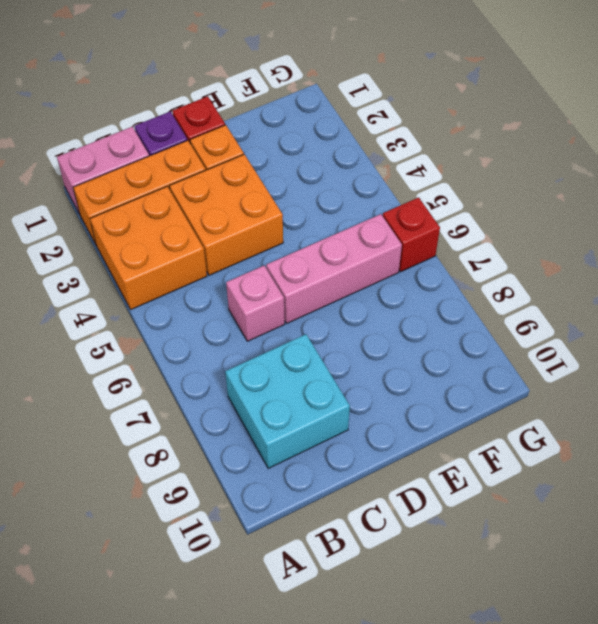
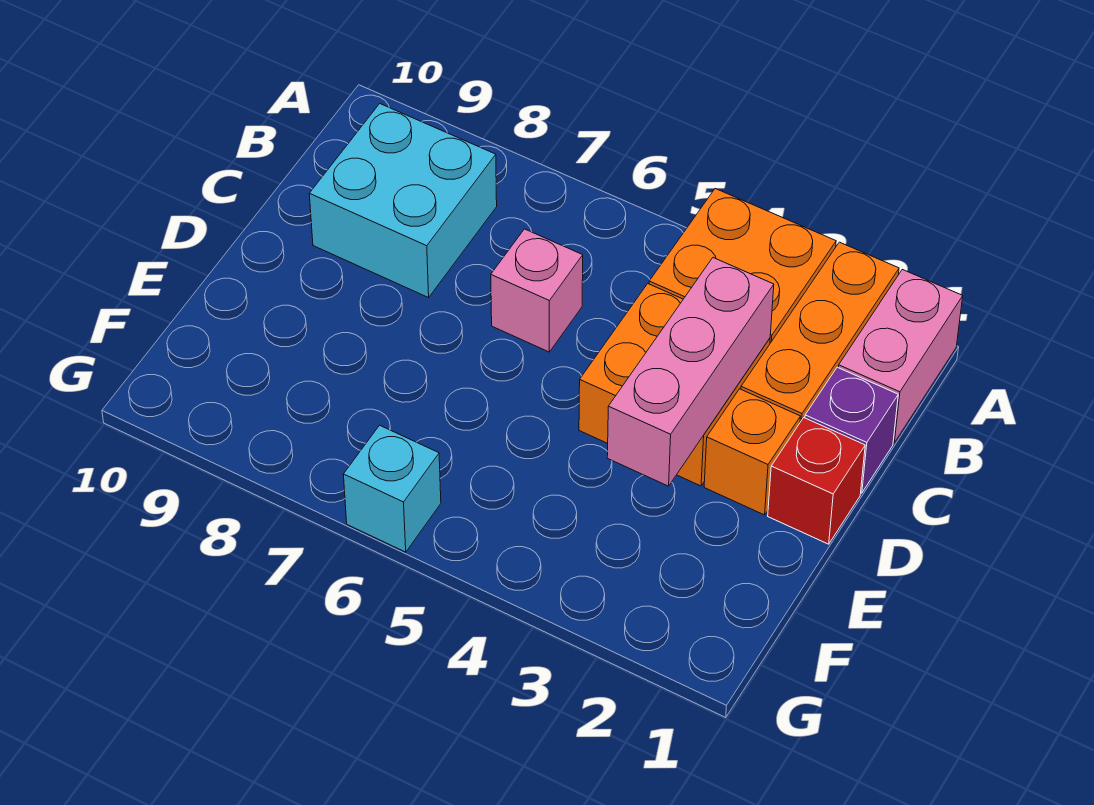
pink 1x3 brick [266,214,402,323] -> pink 1x3 brick moved to [607,258,774,486]
red 1x1 brick [383,197,440,272] -> cyan 1x1 brick [343,425,441,552]

